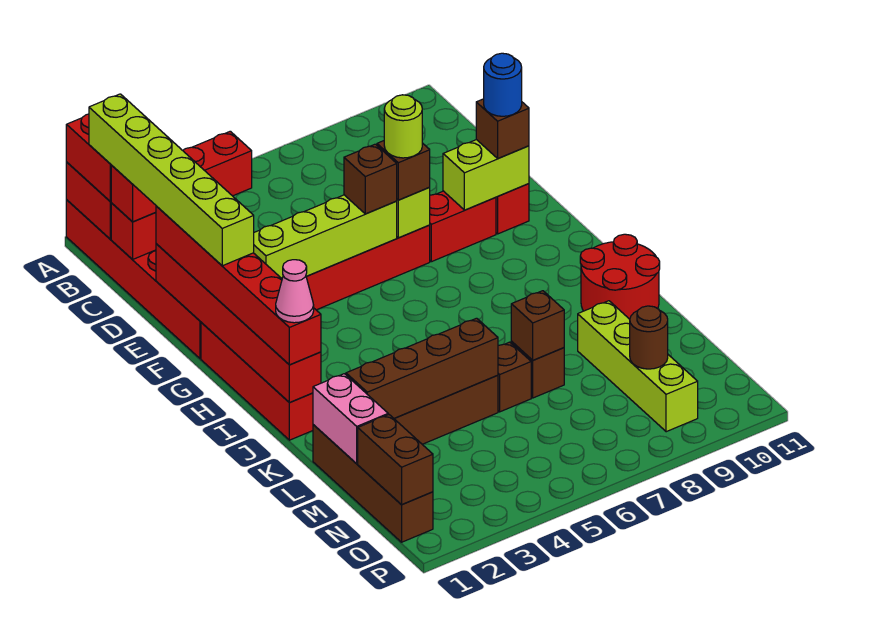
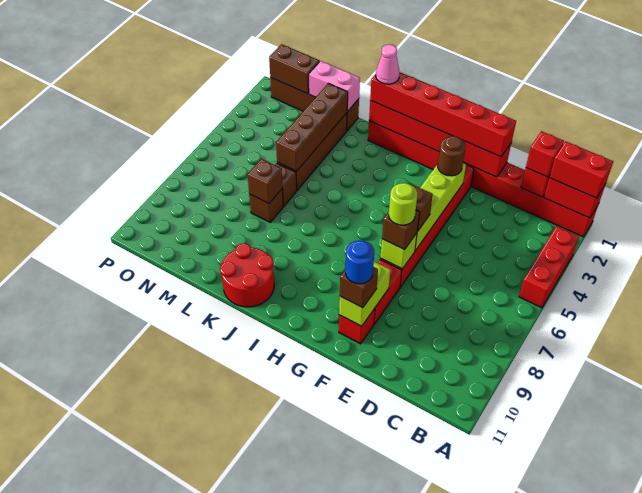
lime 1x6 brick [89,94,254,266] -> none
lime 1x4 brick [578,301,698,432] -> none
brown 1x1 round brick [630,306,668,369] -> brown 1x1 round brick moved to [438,136,465,176]

